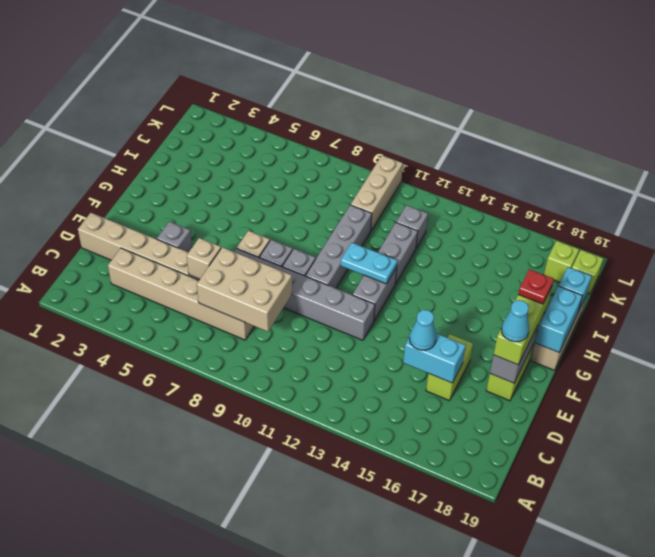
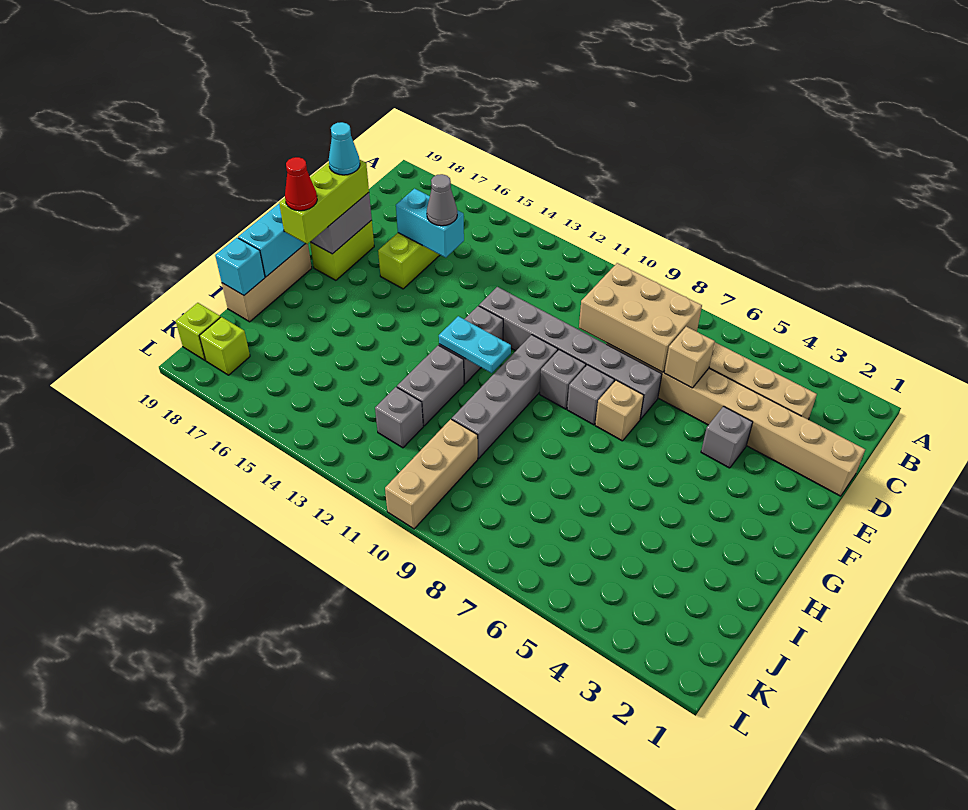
cyan 1x1 cone [410,310,436,350] -> grey 1x1 cone [427,174,457,226]
red 1x1 plate [518,269,554,304] -> red 1x1 cone [285,157,317,211]

